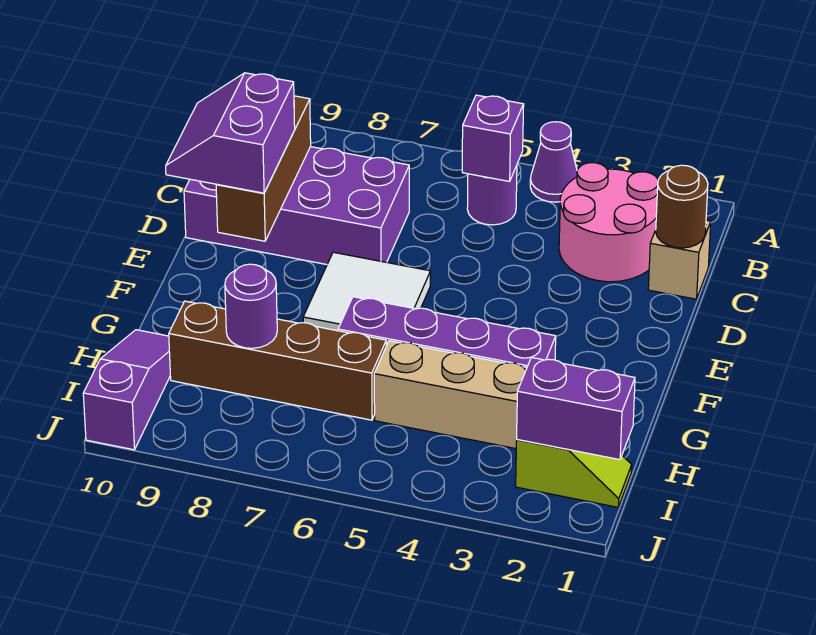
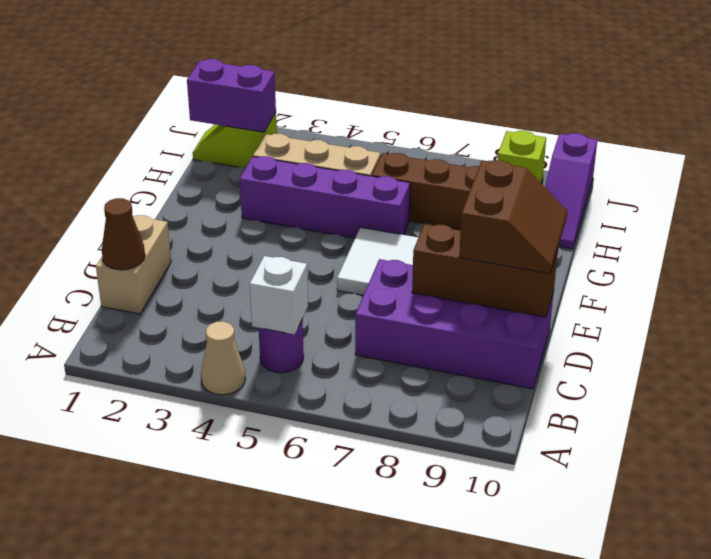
purple 1x1 cone [530,122,577,202] -> tan 1x1 cone [201,322,246,395]
pink 2x2 round brick [559,163,658,282] -> none
purple 1x1 brick [462,95,524,181] -> white 1x1 brick [250,256,308,334]
tan 1x1 brick [648,220,711,299] -> tan 1x2 brick [96,215,171,314]
brown 1x1 round brick [656,165,708,248] -> brown 1x1 cone [102,198,145,270]
brown 1x3 brick [216,96,311,241] -> brown 1x3 brick turned to [412,224,558,317]
purple 2x2 slope [166,73,295,193] -> brown 2x2 slope [459,160,567,274]
purple 1x1 round brick [225,264,277,348] -> none
none -> lime 1x1 brick [498,131,546,183]

